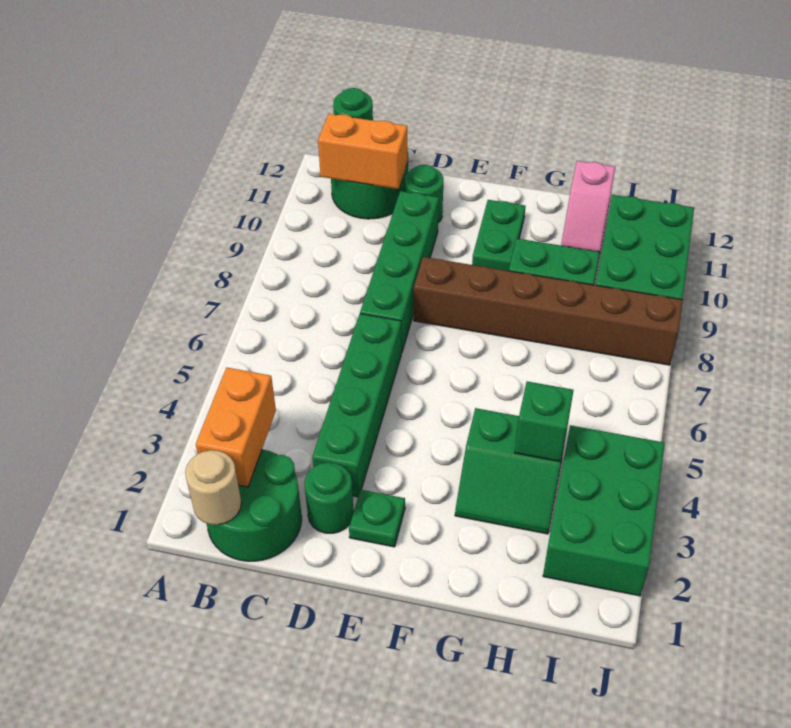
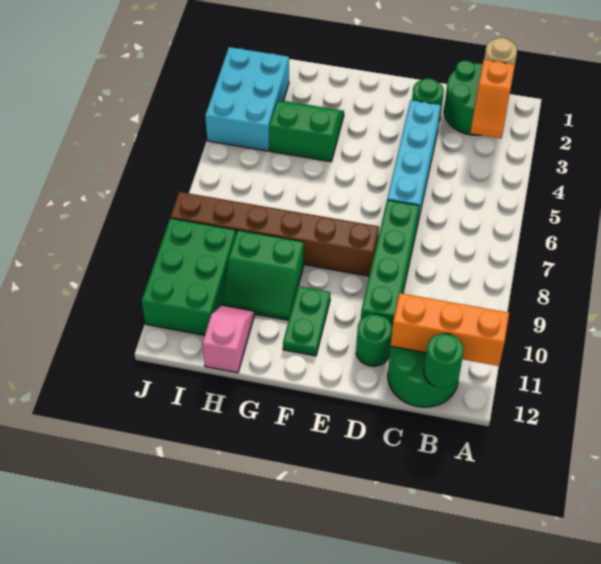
orange 1x2 brick [196,367,276,487] -> orange 1x2 slope [470,60,515,138]
orange 1x2 brick [318,114,407,189] -> orange 1x3 brick [391,293,509,366]
green 1x4 brick [312,314,401,497] -> cyan 1x4 brick [387,100,441,226]
green 1x1 plate [349,490,405,547] -> none
green 1x1 brick [515,381,574,462] -> none
green 2x3 brick [543,425,665,596] -> cyan 2x3 brick [205,47,289,151]

